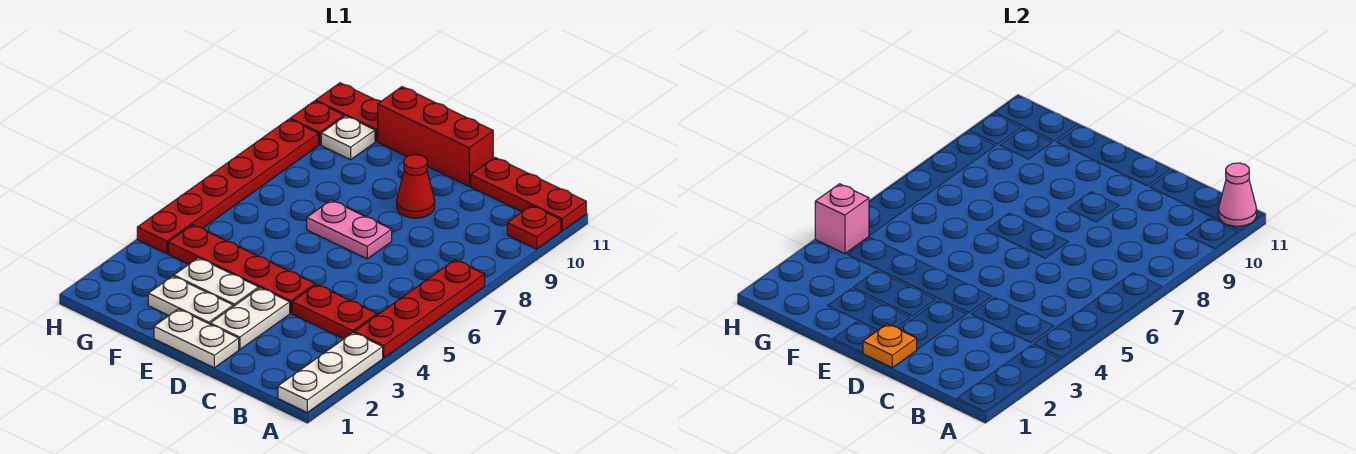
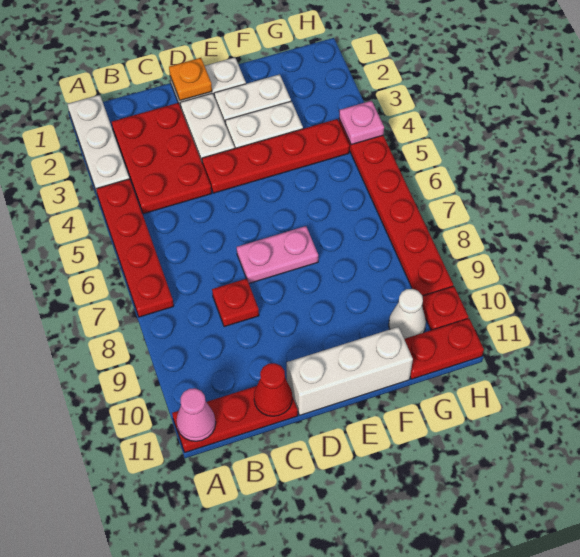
red 1x1 plate [507,205,561,249] -> red 1x1 plate moved to [212,278,259,327]
red 1x2 plate [292,284,377,339] -> red 2x3 plate [112,103,212,214]
red 1x1 cone [397,155,435,218] -> red 1x1 cone moved to [254,363,292,416]
red 1x3 brick [378,87,493,186] -> white 1x3 brick [287,327,413,415]
white 1x1 plate [321,116,375,160] -> white 1x1 cone [389,289,426,339]
pink 1x1 brick [815,184,869,254] -> pink 1x1 plate [339,101,384,145]

